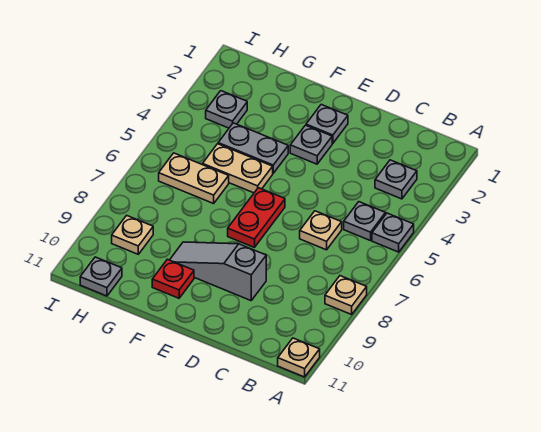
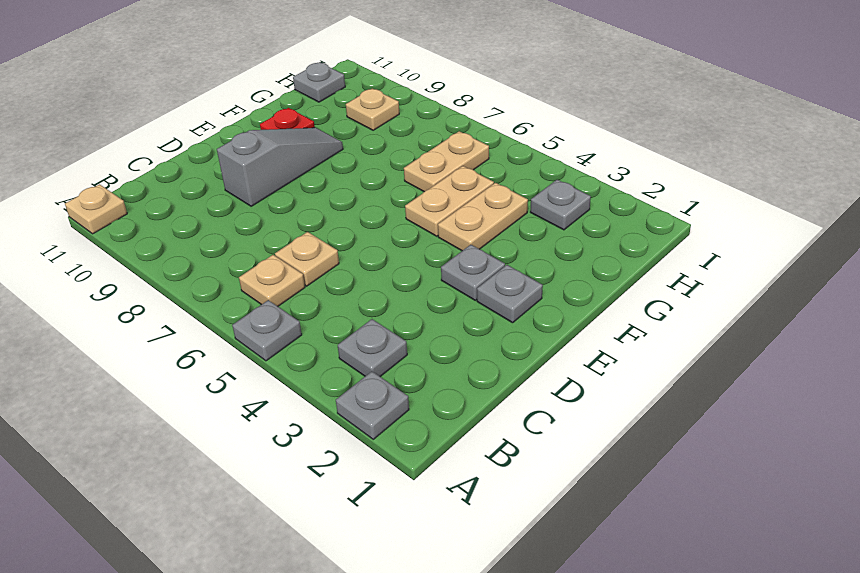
tan 1x1 plate [325,276,367,315] -> tan 1x1 plate moved to [239,255,305,306]
grey 1x1 plate [344,202,386,241] -> grey 1x1 plate moved to [336,371,409,439]
red 1x2 plate [228,188,285,248] -> none
grey 1x2 plate [218,123,288,173] -> tan 1x2 plate [438,183,528,251]

